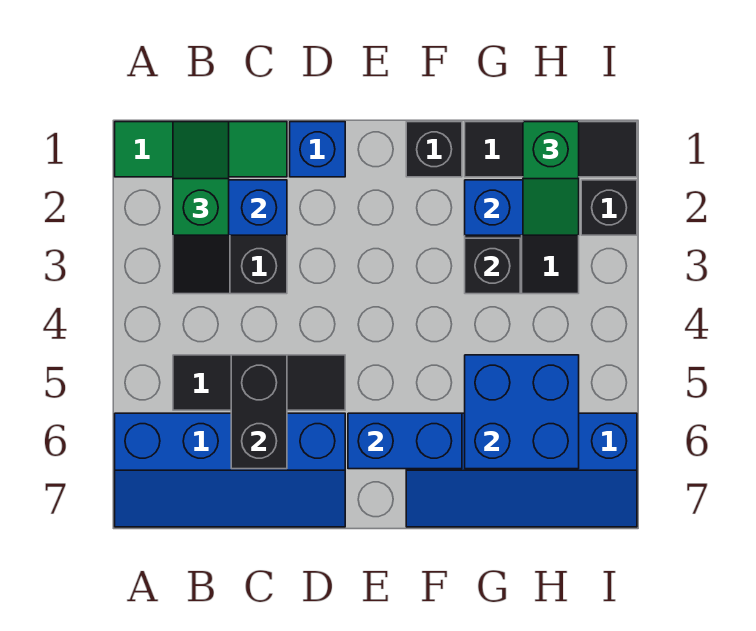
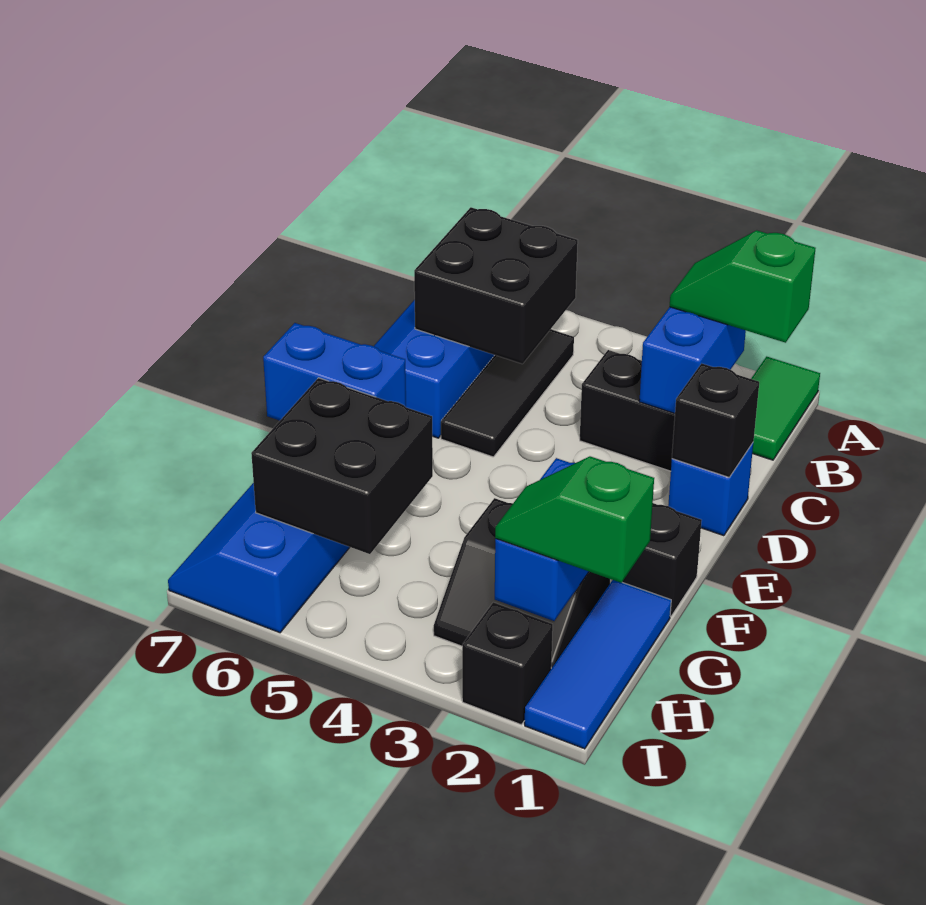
green 1x3 tile [115,122,287,177] -> green 1x2 tile [751,357,820,460]
green 1x2 slope [173,122,229,235] -> green 1x2 slope turned to [670,230,816,343]
black 1x2 brick [231,355,287,469] -> black 2x2 brick [414,207,578,364]
blue 1x2 brick [348,413,462,469] -> blue 1x2 brick turned to [263,323,406,421]
black 1x3 tile [465,122,637,177] -> blue 1x3 tile [525,580,671,749]
black 1x1 brick [465,238,520,294] -> black 1x1 brick moved to [672,363,759,477]
blue 2x2 brick [465,355,579,469] -> black 2x2 brick [251,378,433,554]

